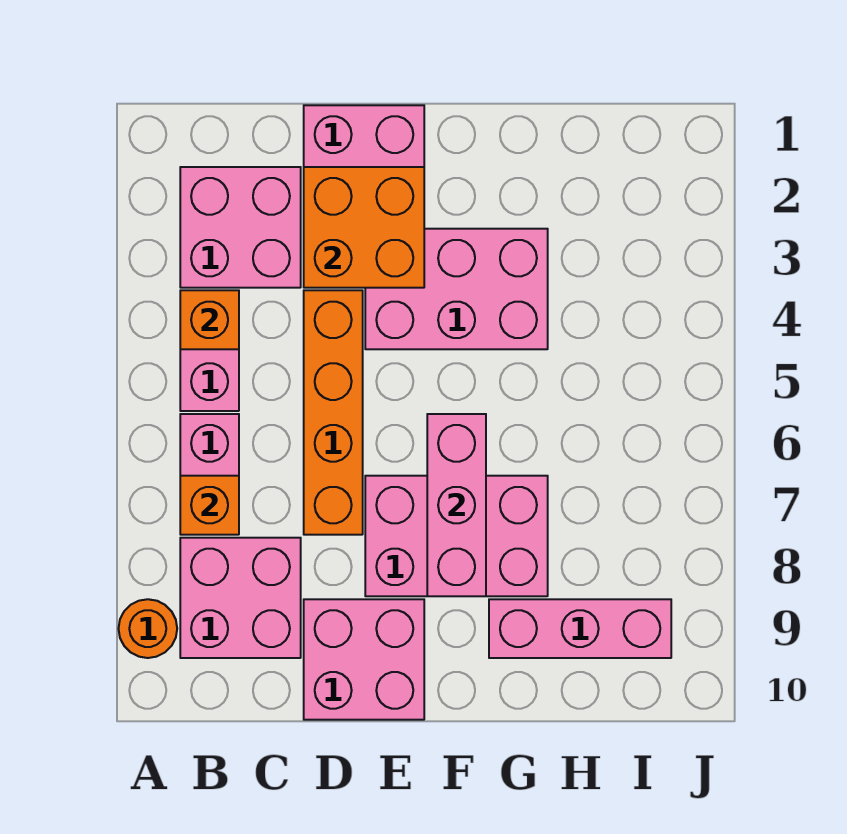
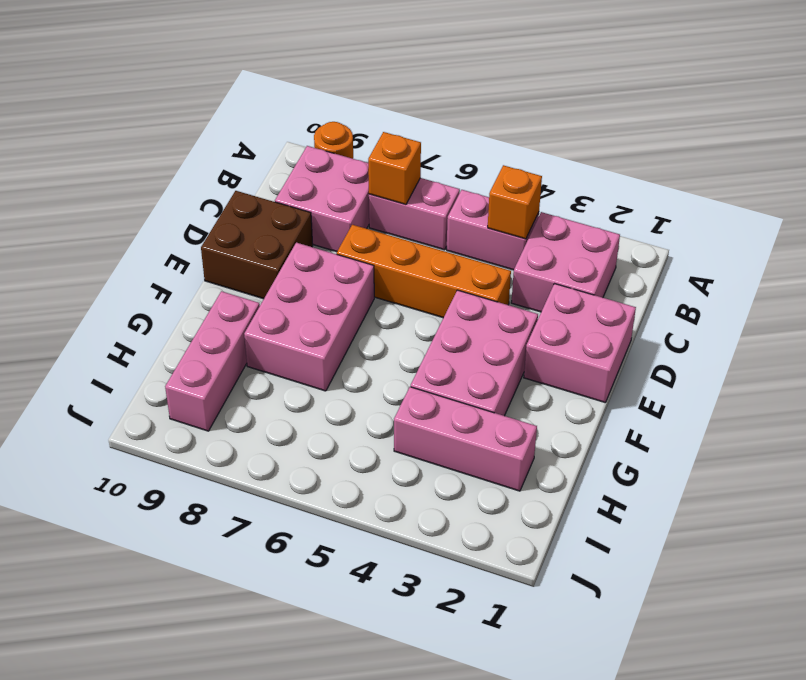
orange 2x2 brick [304,167,424,288] -> none
pink 2x2 brick [304,599,424,720] -> brown 2x2 brick [201,191,313,299]
pink 1x3 brick [427,414,486,596] -> pink 1x3 brick moved to [394,387,537,491]

